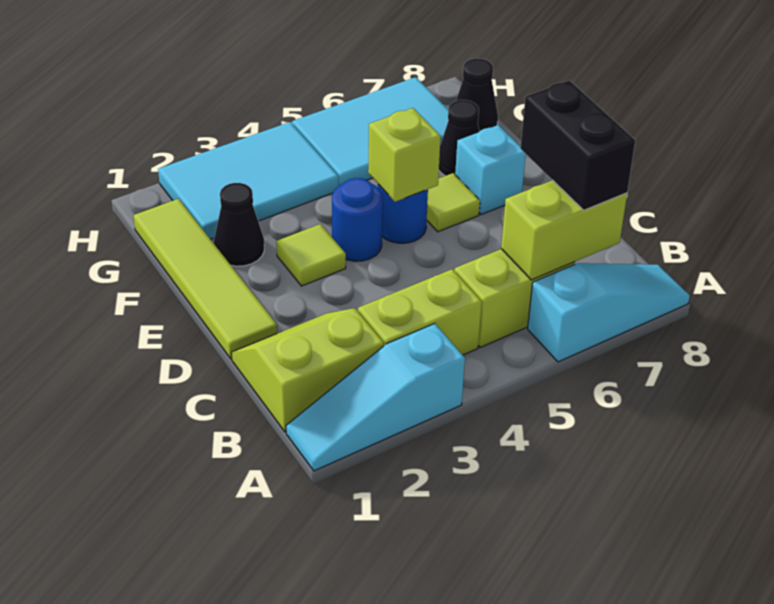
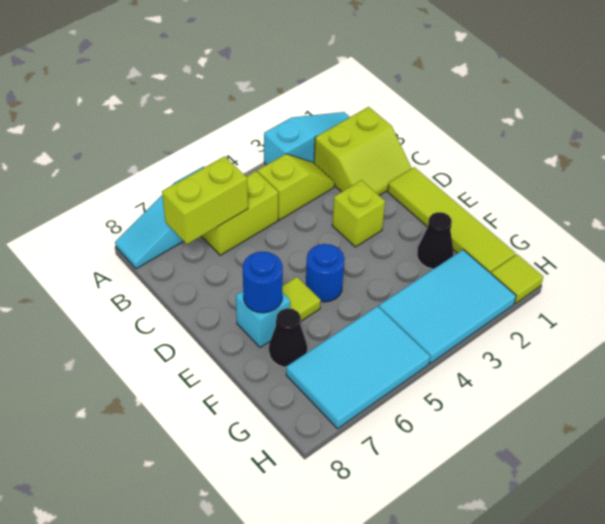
lime 1x2 brick [358,269,482,355] -> lime 1x2 slope [257,154,335,220]
black 1x2 brick [520,80,635,210] -> none
lime 1x1 tile [276,224,346,286] -> lime 1x1 tile moved to [491,255,543,303]
blue 1x1 round brick [332,178,383,261] -> blue 1x1 round brick moved to [243,252,283,313]
lime 1x1 brick [368,108,441,202] -> lime 1x1 brick moved to [332,180,385,247]
black 1x1 cone [456,58,498,131] -> none

